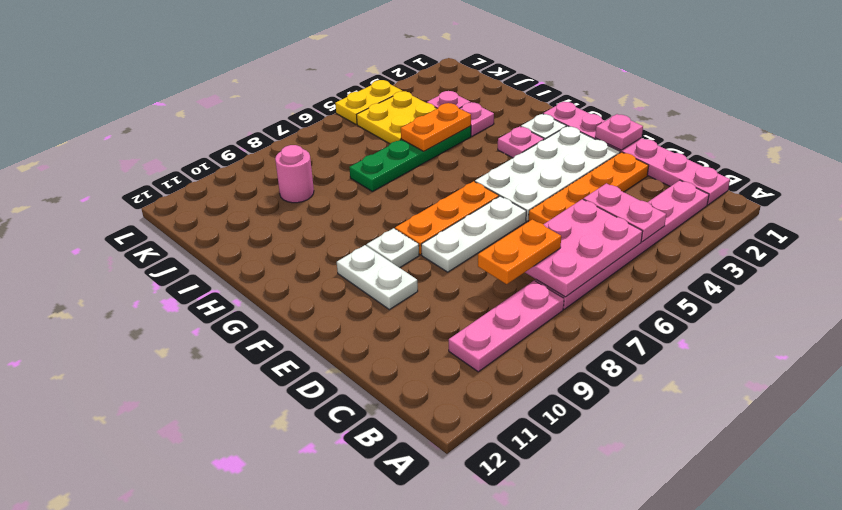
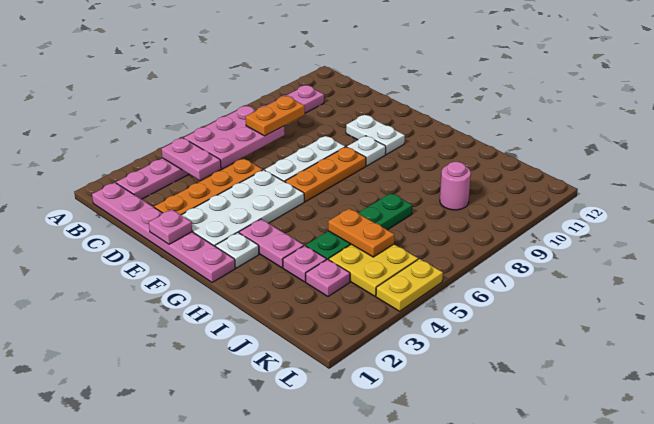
pink 1x1 plate [498,127,544,158] -> pink 1x2 plate [239,219,304,268]
orange 1x2 plate [401,103,471,151] -> orange 1x2 plate turned to [328,209,394,257]

